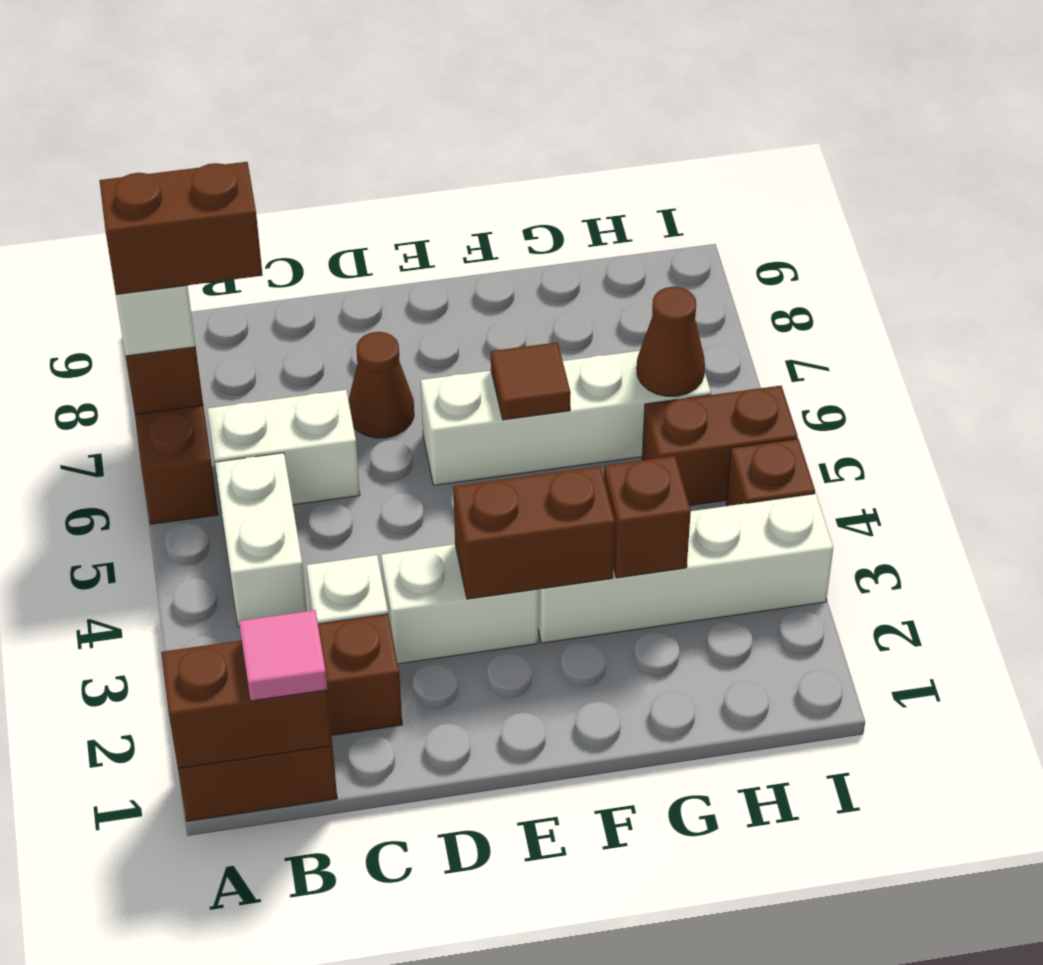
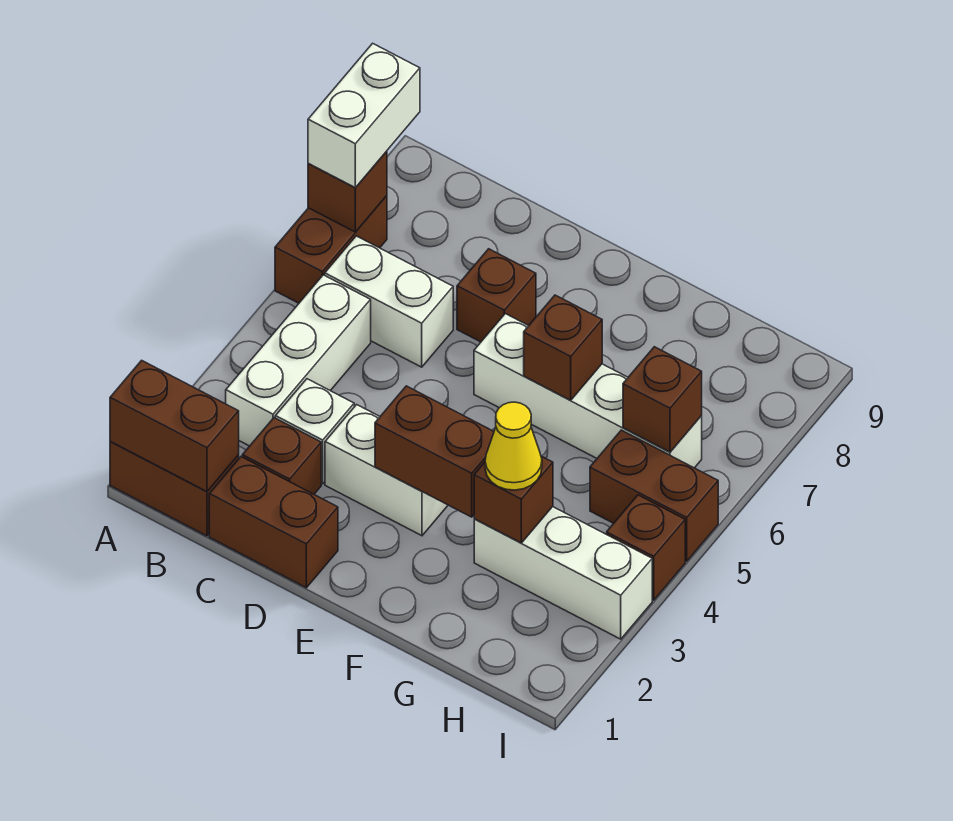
brown 1x2 brick [99,162,262,294] -> brown 1x2 brick moved to [209,457,338,588]
pink 1x1 tile [239,610,327,701] -> none
white 1x2 brick [215,453,307,627] -> white 1x3 brick [226,275,371,446]
brown 1x1 cone [349,332,414,438] -> brown 1x1 brick [457,249,536,342]
white 1x4 brick [538,494,833,643] -> white 1x3 brick [474,507,652,639]
brown 1x1 tile [491,342,571,420] -> brown 1x1 brick [524,295,602,400]
none -> yellow 1x1 cone [485,402,542,490]
brown 1x1 cone [637,287,705,396] -> brown 1x1 brick [623,347,702,452]

